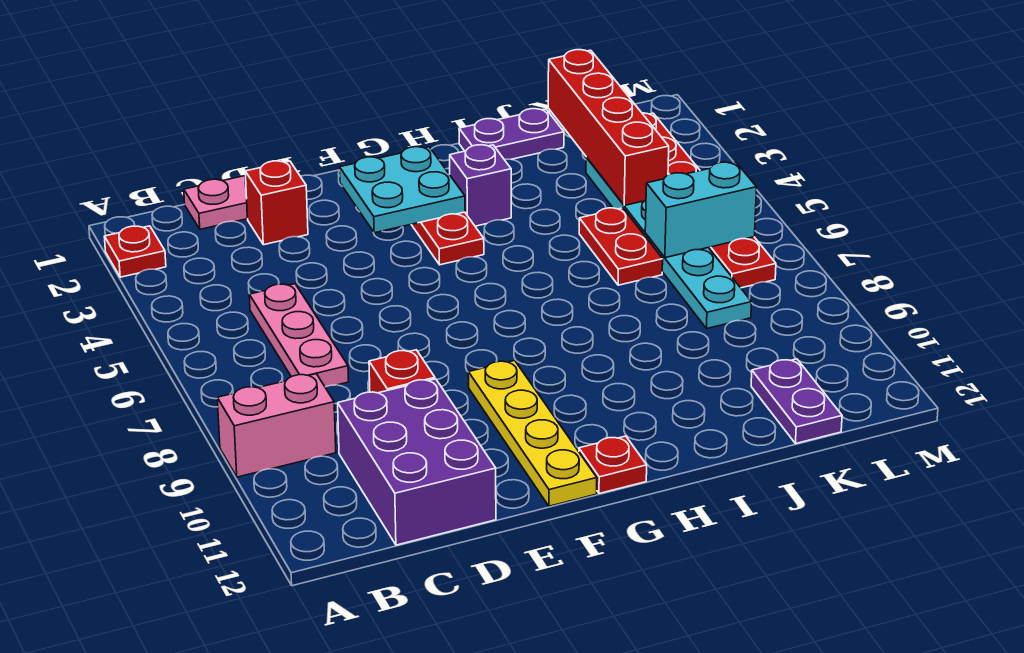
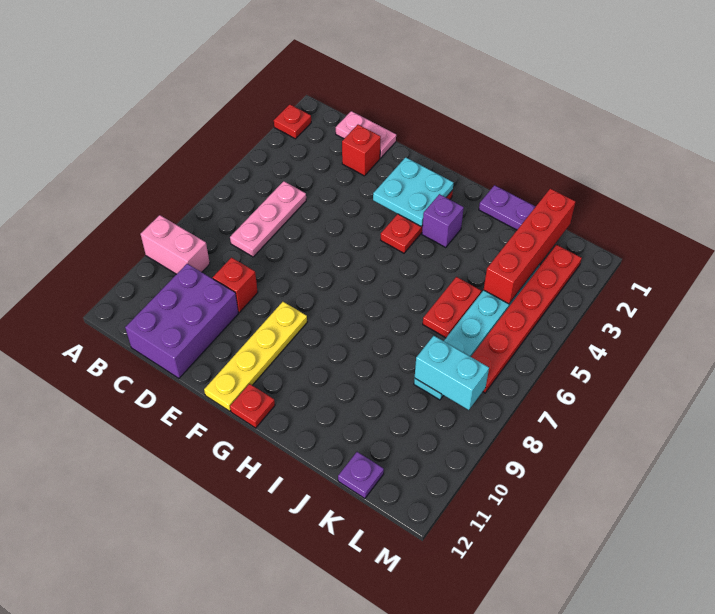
cyan 1x2 brick [645,162,757,258] -> cyan 1x2 brick moved to [415,336,489,410]
purple 1x2 plate [751,359,842,444] -> purple 1x1 plate [338,452,384,499]

